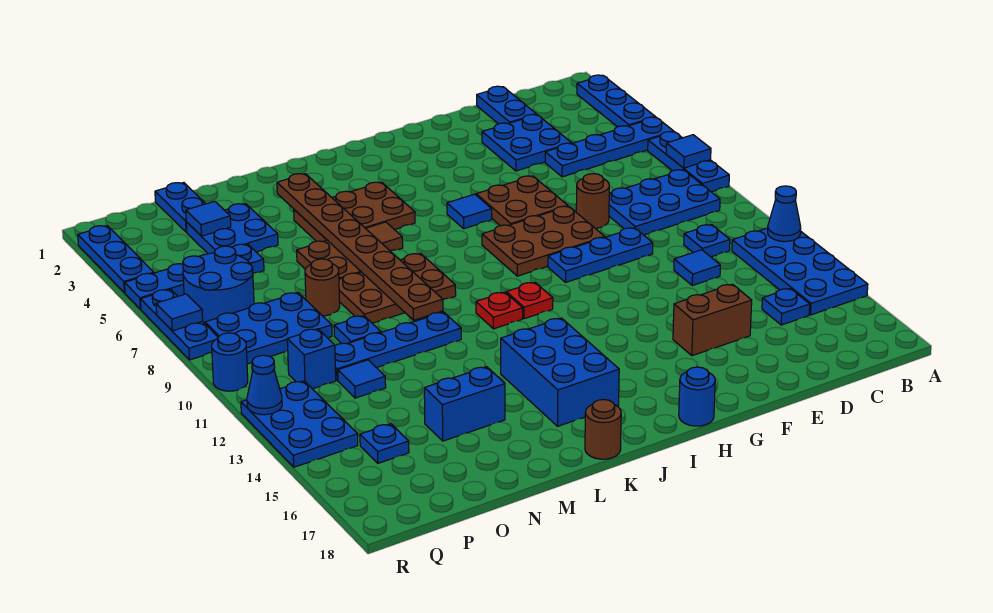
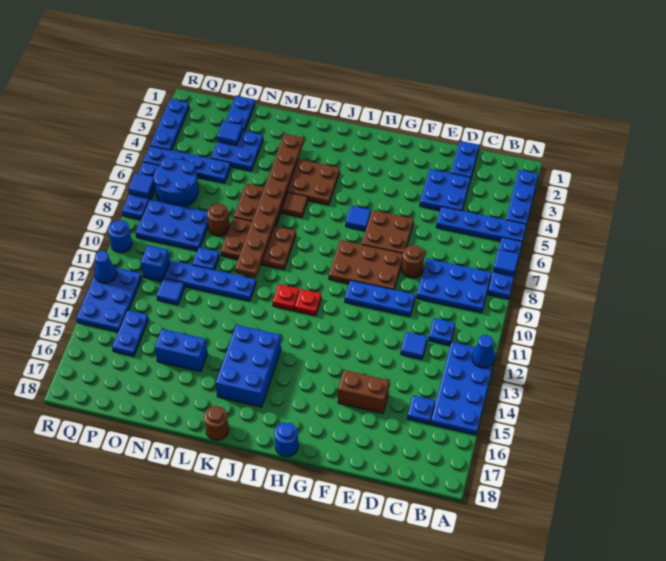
blue 1x1 plate [360,424,409,463] -> blue 1x2 plate [112,310,149,356]

